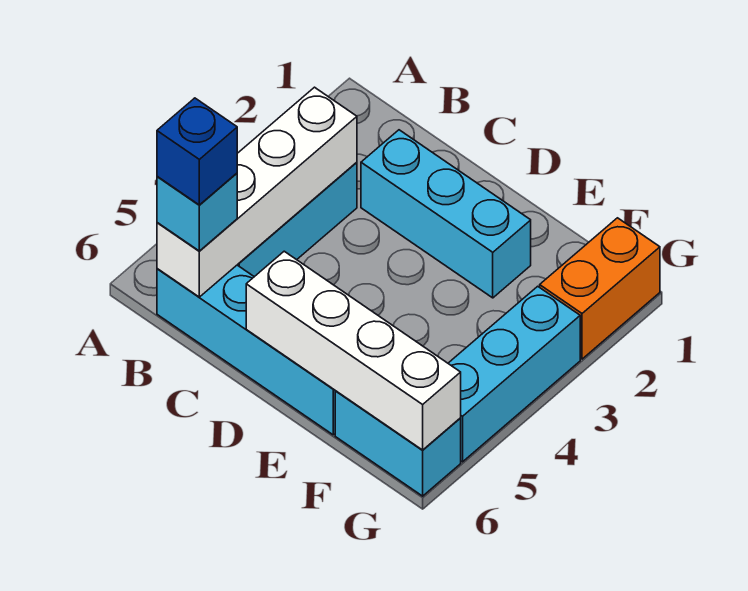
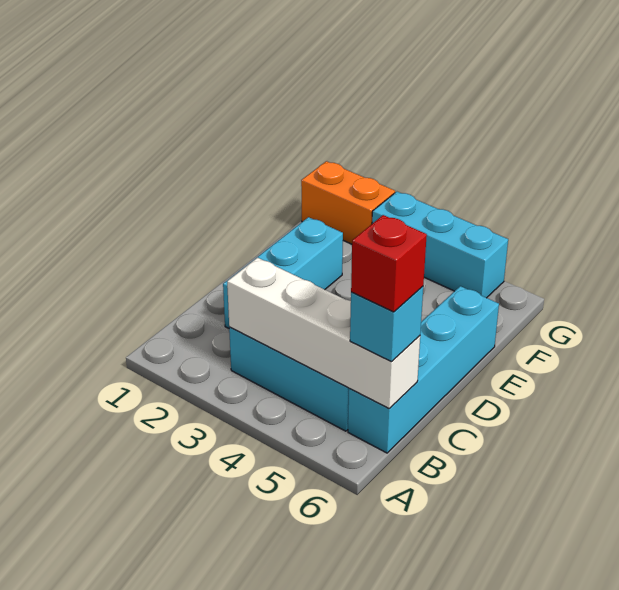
blue 1x1 brick [157,98,237,205] -> red 1x1 brick [351,215,427,312]
white 1x4 brick [246,251,461,450] -> none
cyan 1x2 brick [335,391,461,496] -> none

